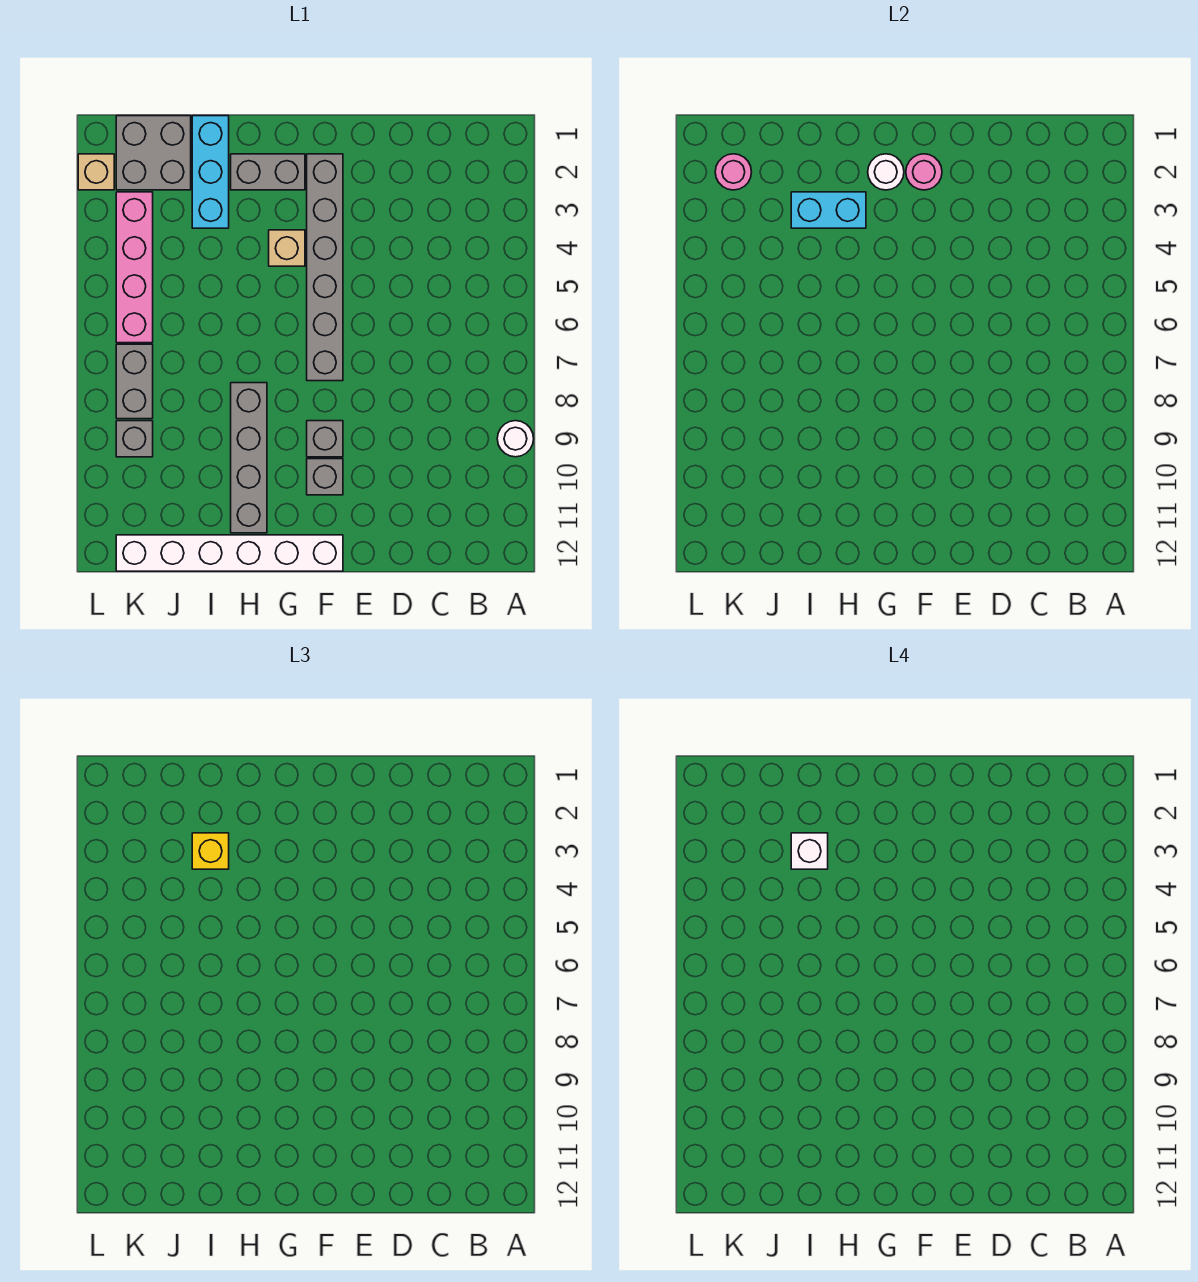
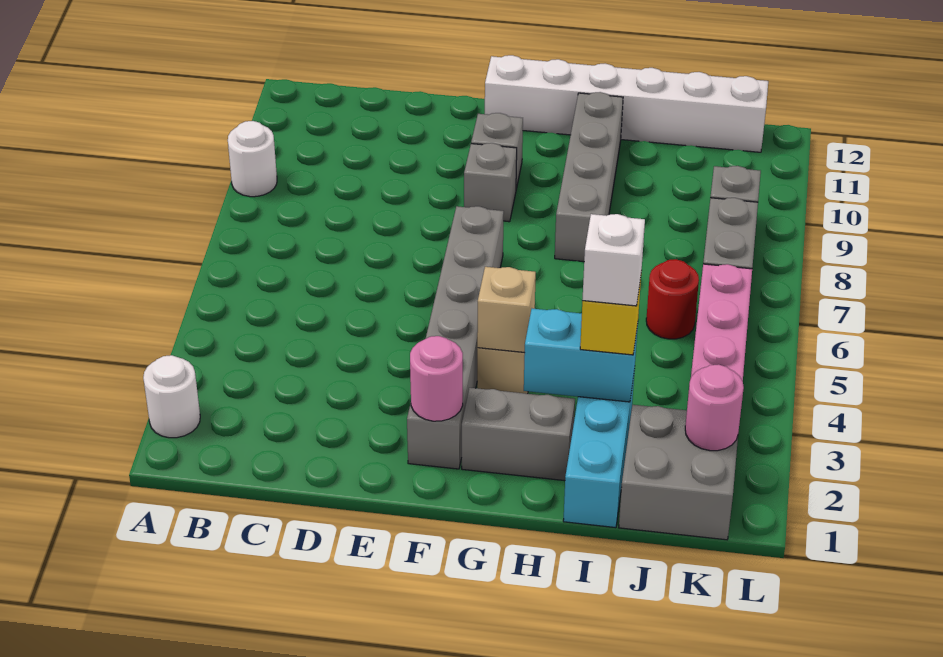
white 1x1 round brick [868,154,904,190] -> white 1x1 round brick moved to [143,355,200,438]
none -> red 1x1 round brick [646,259,699,339]
tan 1x1 brick [78,154,114,190] -> tan 1x1 brick moved to [477,267,536,353]

